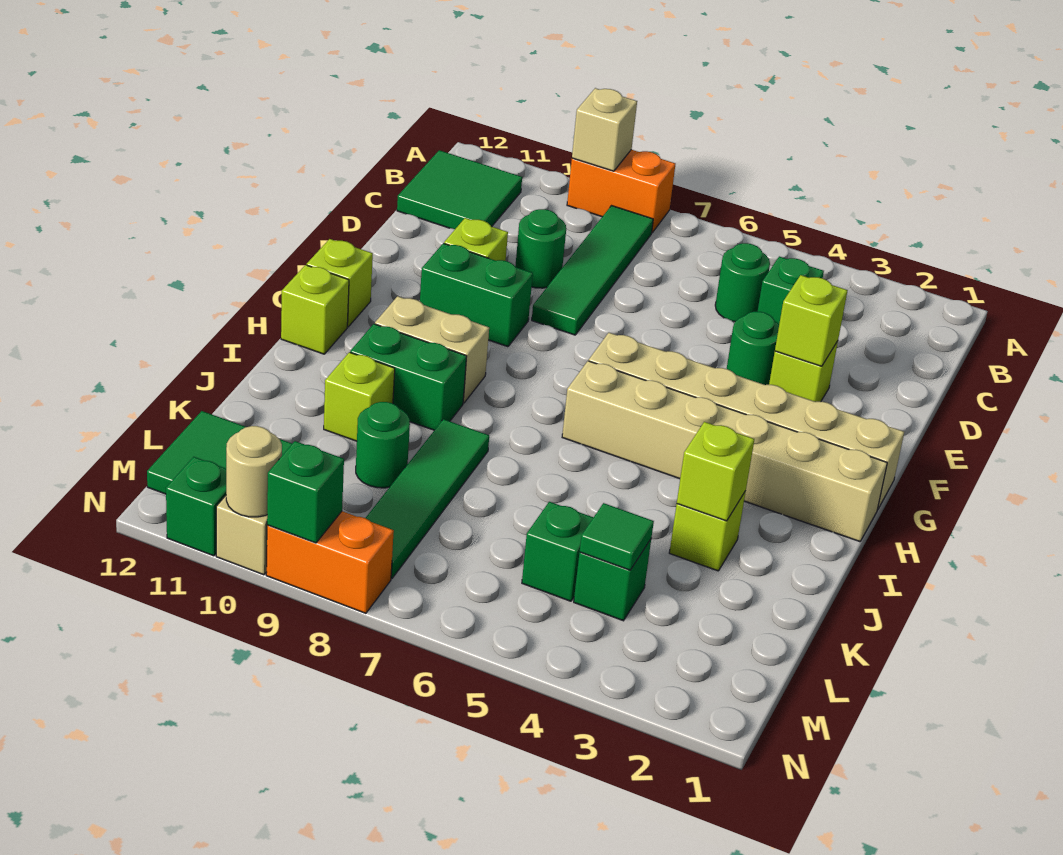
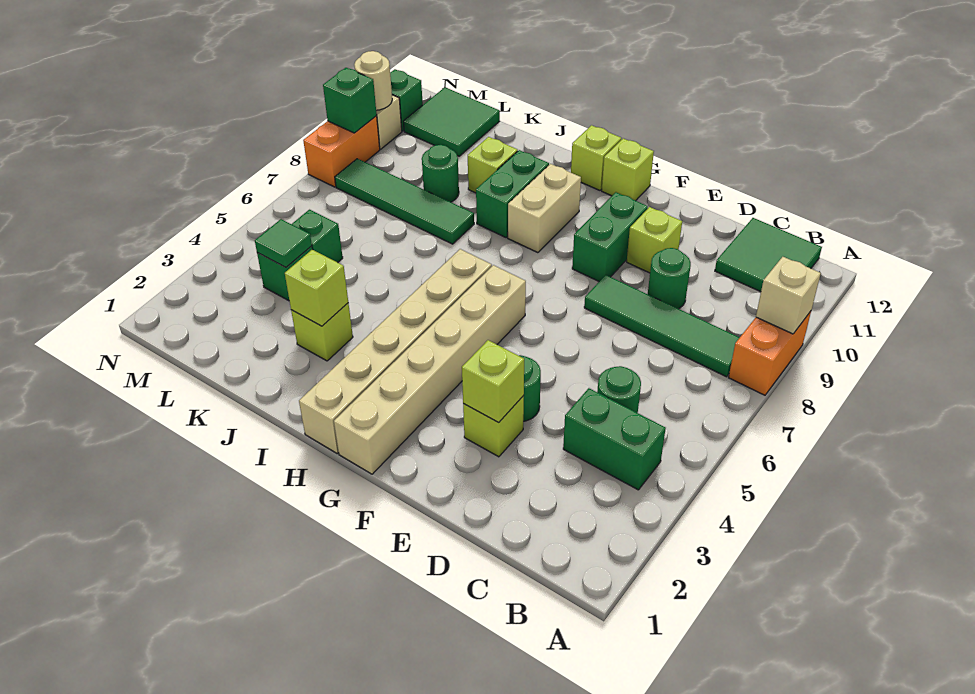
green 1x1 brick [758,256,824,324] -> green 1x2 brick [563,388,666,490]

